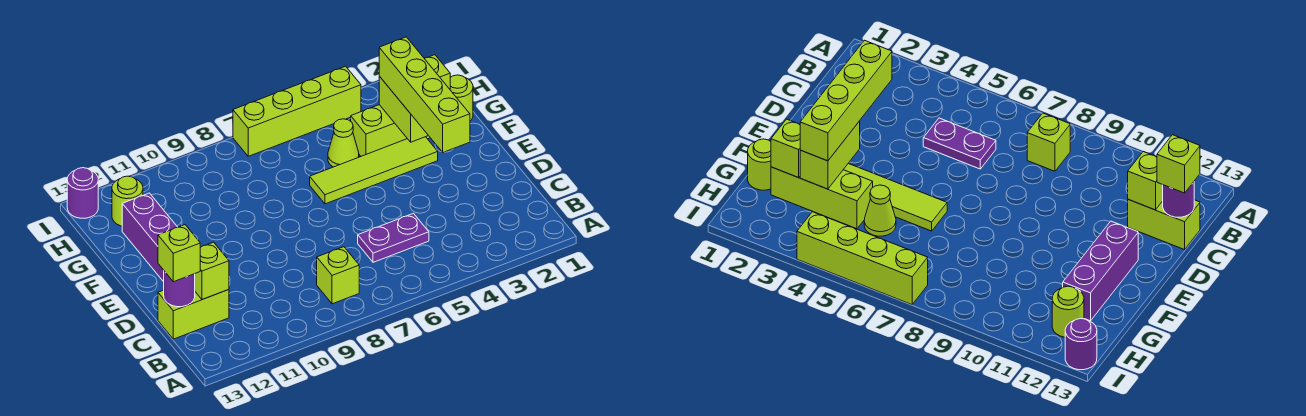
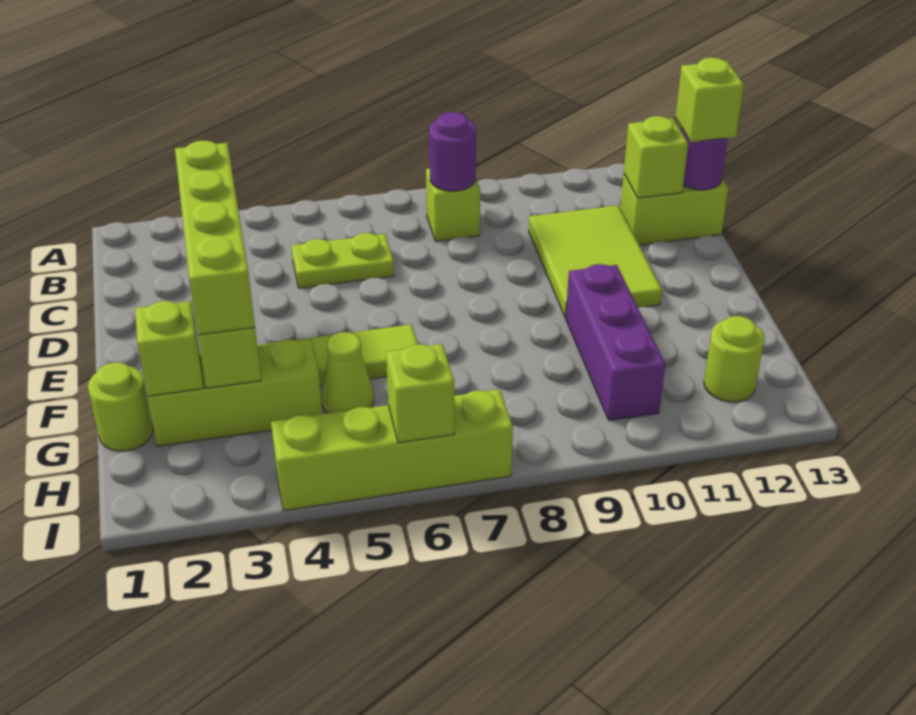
purple 1x2 plate [358,213,429,262] -> lime 1x2 plate [291,233,394,288]
none -> lime 2x3 tile [529,205,662,318]
purple 1x3 brick [122,193,177,282] -> purple 1x3 brick moved to [566,264,665,421]
none -> lime 1x1 brick [386,344,454,443]
purple 1x1 round brick [67,168,98,218] -> purple 1x1 round brick moved to [429,112,476,191]

